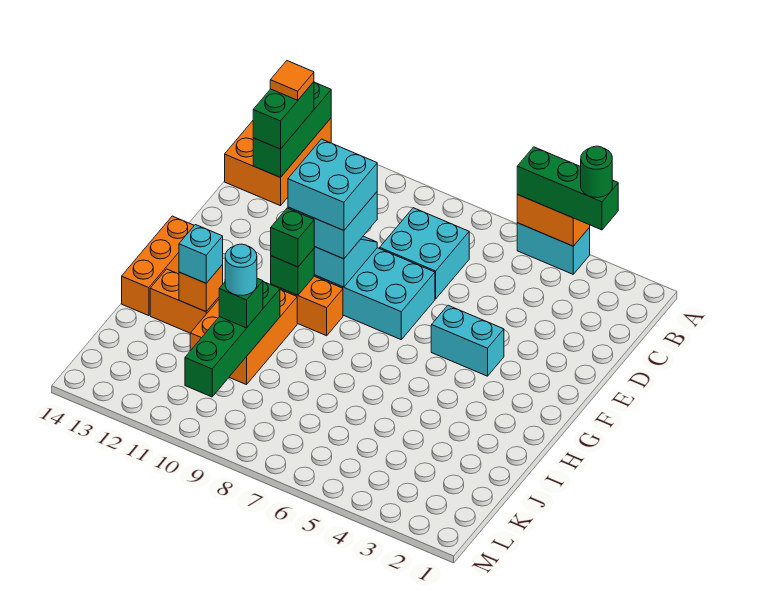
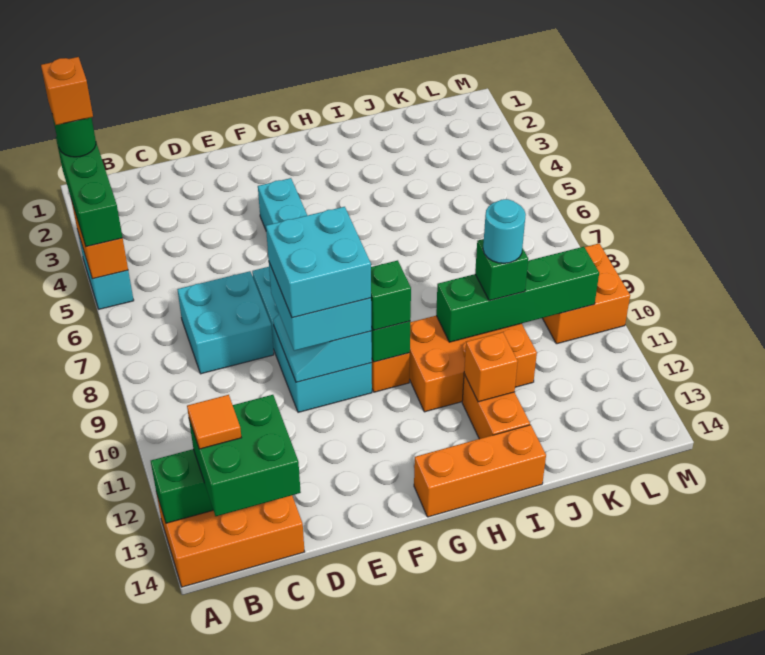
none -> orange 1x1 brick [41,57,93,125]
green 1x2 brick [253,82,314,149] -> green 2x2 brick [189,395,301,516]
cyan 1x1 brick [179,225,223,283] -> none
none -> orange 2x2 brick [543,244,630,344]

